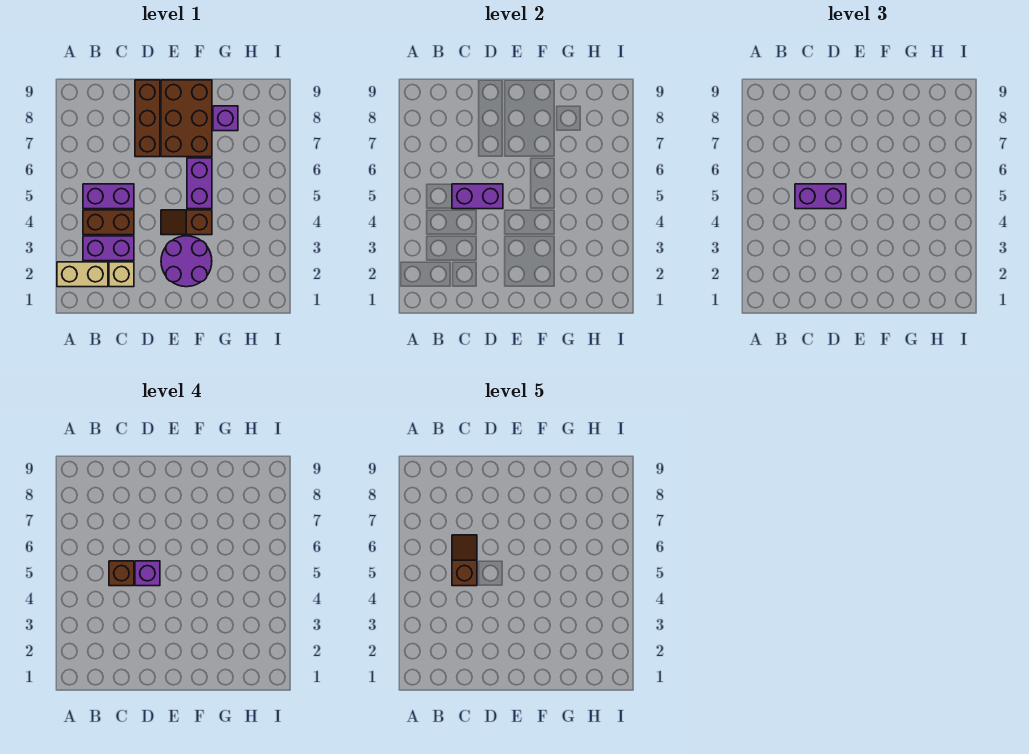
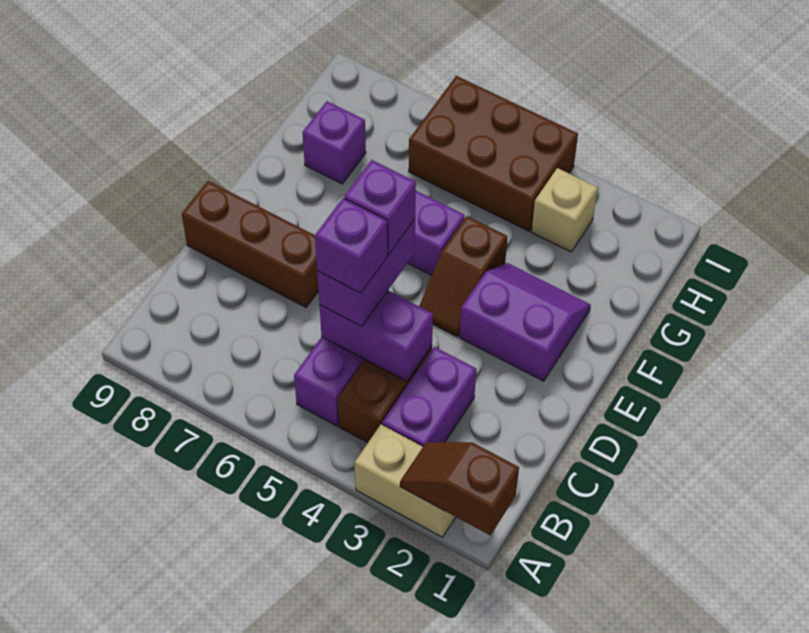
tan 1x2 brick [57,262,108,287] -> tan 1x2 brick turned to [355,424,456,537]
tan 1x1 brick [109,262,134,287] -> tan 1x1 brick moved to [532,168,598,252]
purple 1x2 brick [452,184,503,209] -> purple 1x2 brick turned to [319,291,433,381]
brown 1x1 brick [109,561,134,586] -> purple 1x1 brick [315,198,388,293]
brown 1x2 slope [452,535,477,586] -> brown 1x2 slope moved to [400,442,519,536]
purple 2x2 round brick [161,236,212,287] -> purple 2x2 slope [460,263,591,381]
brown 2x3 brick [161,80,212,157] -> brown 2x3 brick moved to [409,76,578,231]

